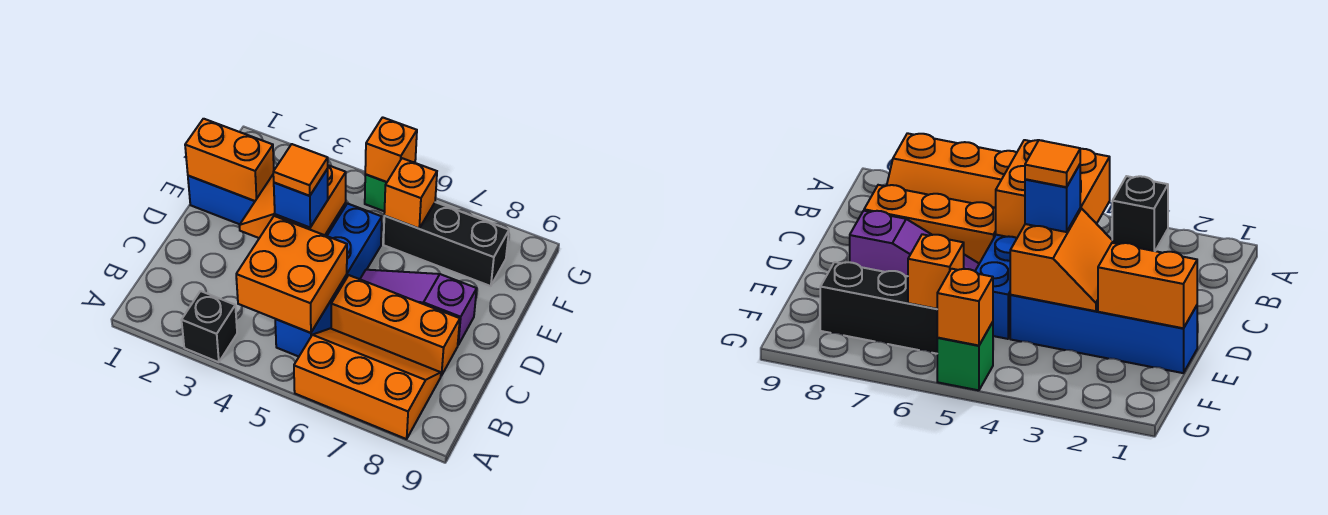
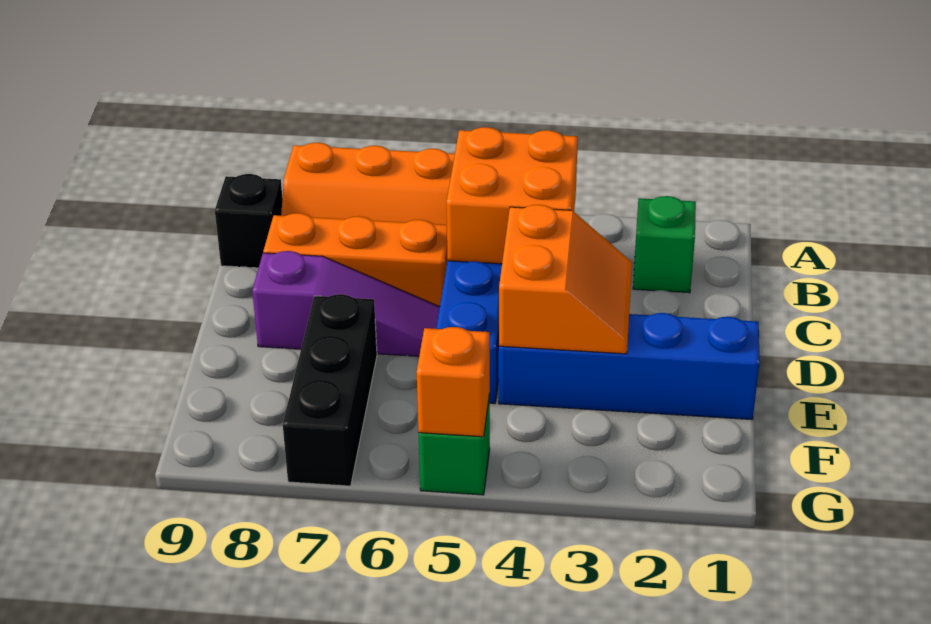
black 1x1 brick [182,291,237,362] -> black 1x1 brick moved to [215,174,282,268]
none -> green 1x1 brick [633,196,696,293]
blue 1x1 brick [274,169,328,228] -> none
orange 1x1 tile [273,144,328,196] -> none
orange 1x2 brick [185,119,274,201] -> none
black 1x3 brick [383,202,509,286] -> black 1x3 brick turned to [283,294,377,486]
orange 1x1 brick [384,158,437,228] -> none

